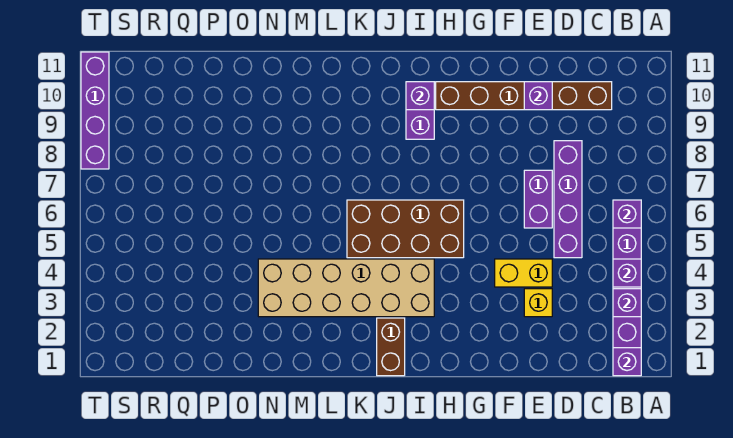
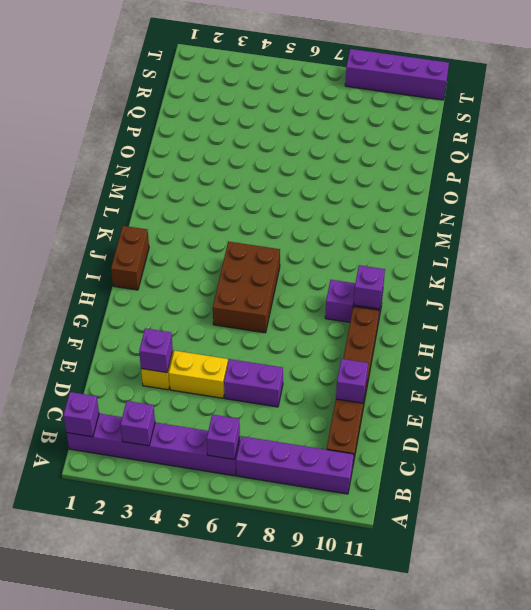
purple 1x1 brick [613,259,641,287] -> purple 1x1 brick moved to [139,328,173,373]
purple 1x4 brick [554,141,582,258] -> purple 1x4 brick moved to [236,436,354,494]
yellow 1x2 brick [495,259,552,287] -> yellow 1x2 brick turned to [169,351,228,398]
brown 2x4 brick [347,200,464,258] -> brown 2x3 brick [213,241,280,333]
tan 2x6 brick [258,259,434,317] -> none
brown 1x2 brick [377,318,405,376] -> brown 1x2 brick turned to [111,226,149,290]

